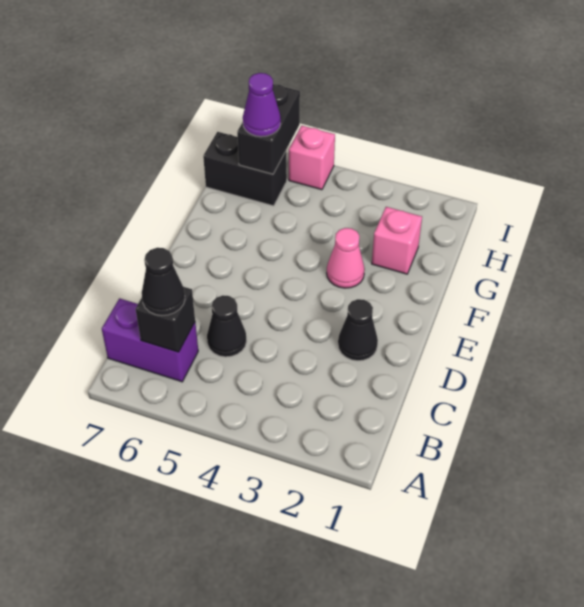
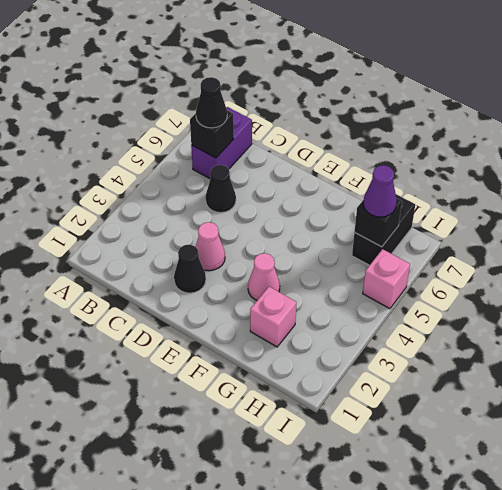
none -> pink 1x1 cone [196,222,225,271]
black 1x2 brick [237,84,300,174] -> black 1x1 brick [355,198,402,247]

